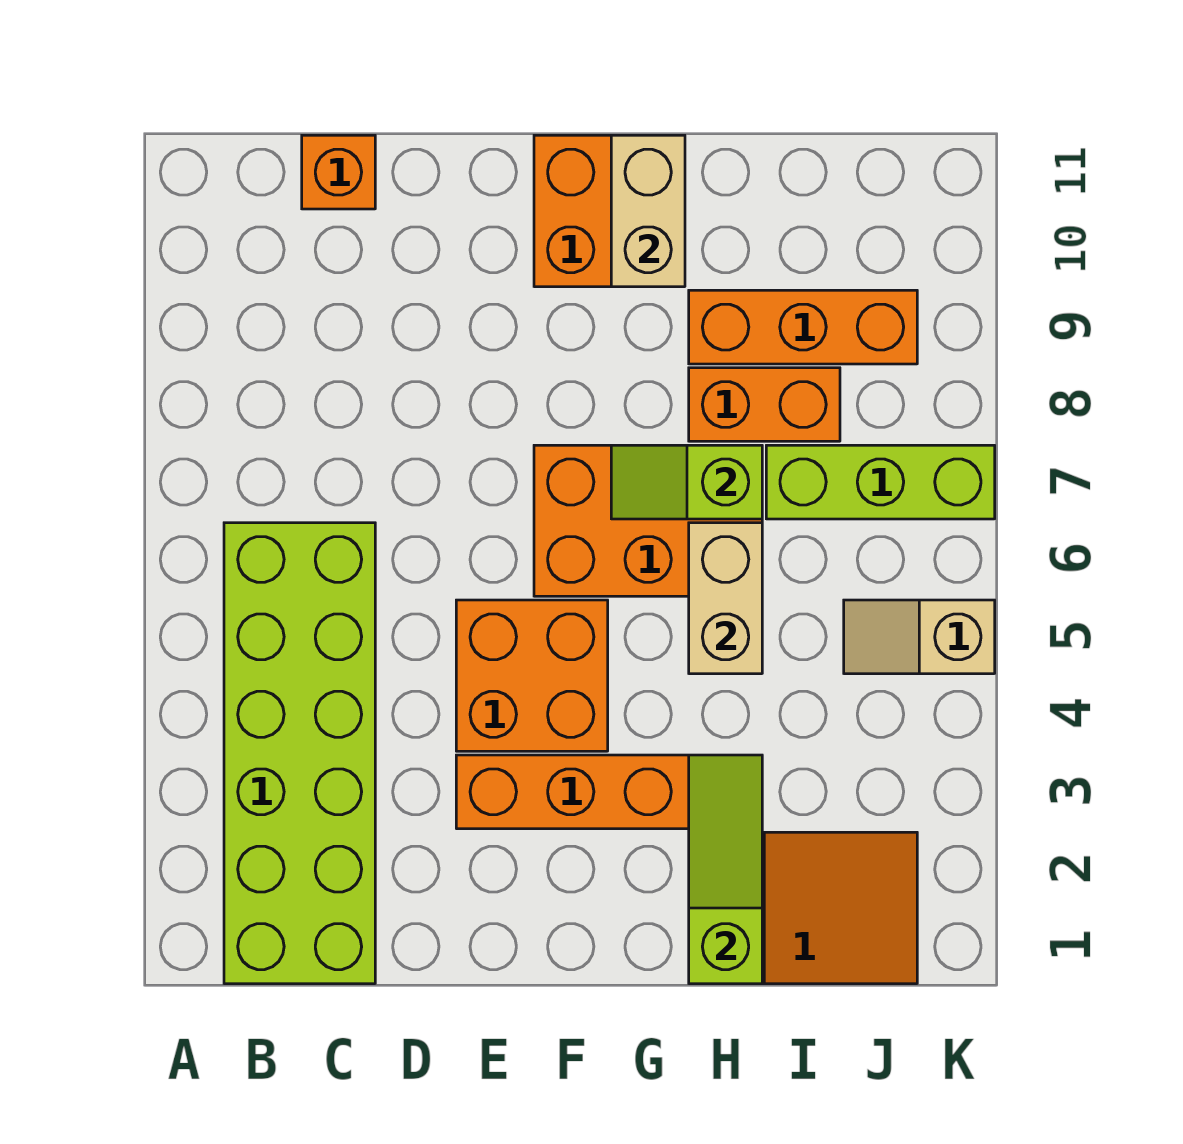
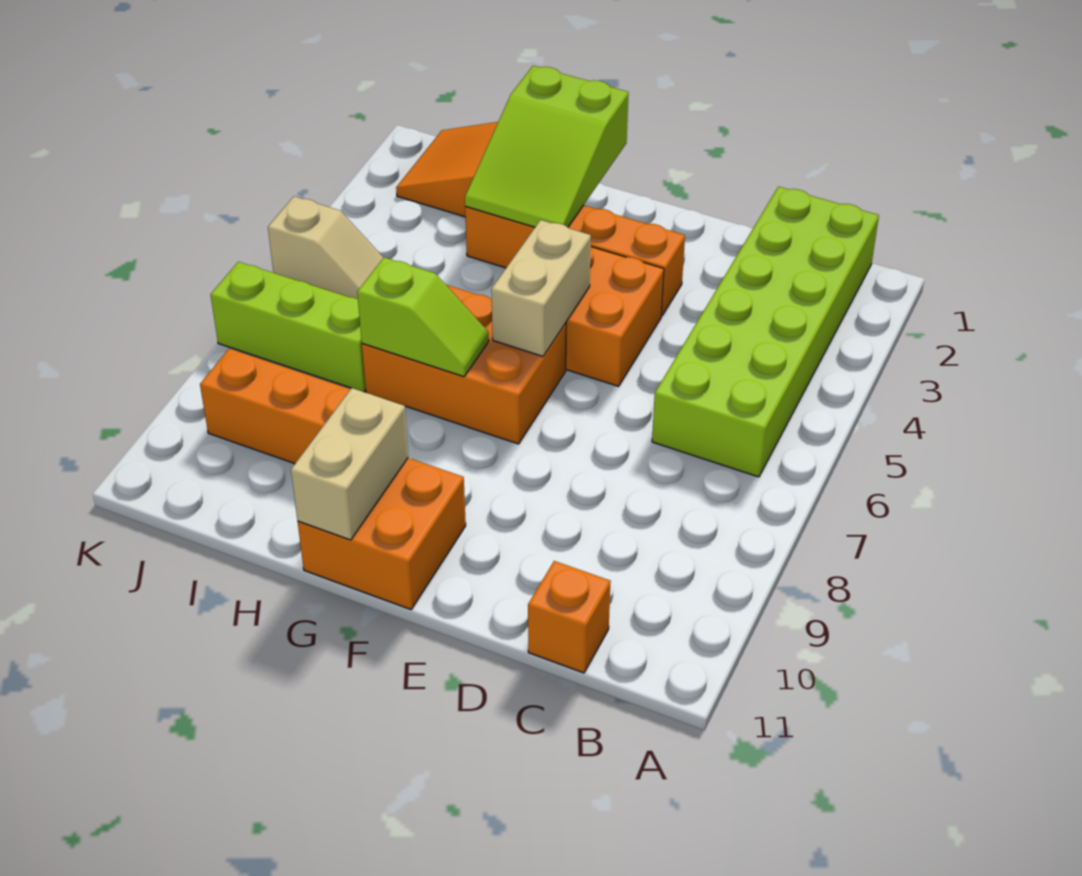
lime 1x3 slope [689,755,762,984] -> lime 2x3 slope [465,66,629,227]
tan 1x2 brick [689,523,762,674] -> tan 1x2 brick moved to [491,220,591,356]
orange 1x2 brick [689,368,840,441] -> none

